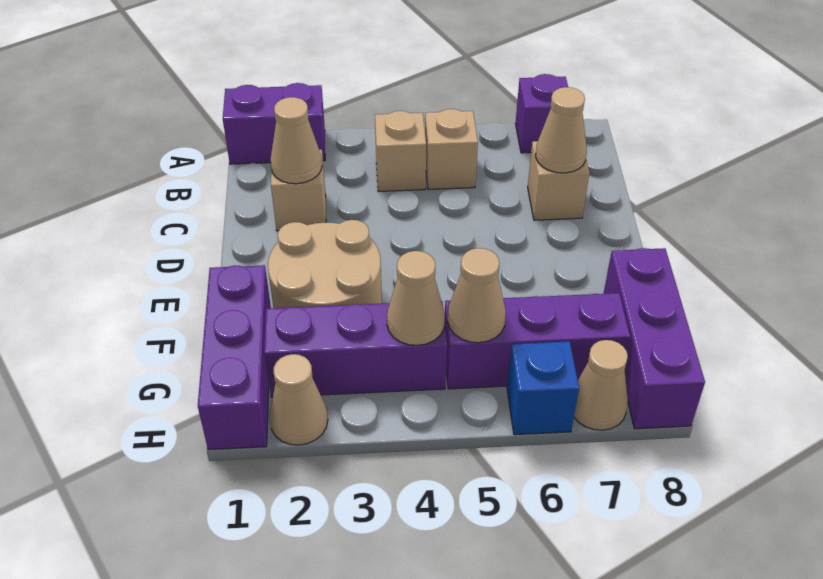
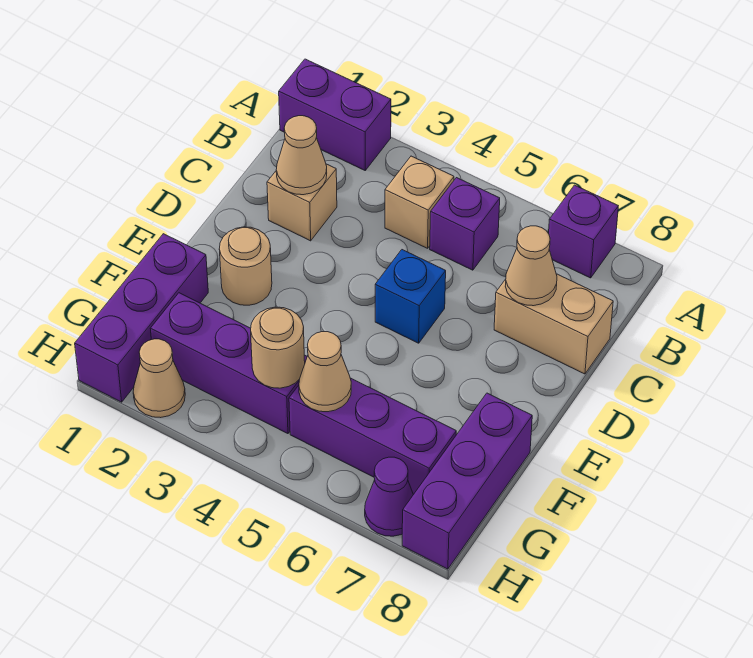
tan 1x1 brick [425,109,478,190] -> purple 1x1 brick [430,178,500,270]
tan 1x1 brick [528,141,589,220] -> tan 1x2 brick [494,274,613,374]
tan 2x2 round brick [268,220,382,308] -> tan 1x1 round brick [219,227,272,305]
tan 1x1 cone [387,251,445,345] -> tan 1x1 round brick [251,307,305,388]
blue 1x1 brick [507,341,579,435] -> blue 1x1 brick moved to [375,250,446,343]
tan 1x1 cone [574,340,628,430] -> purple 1x1 cone [365,457,413,536]

